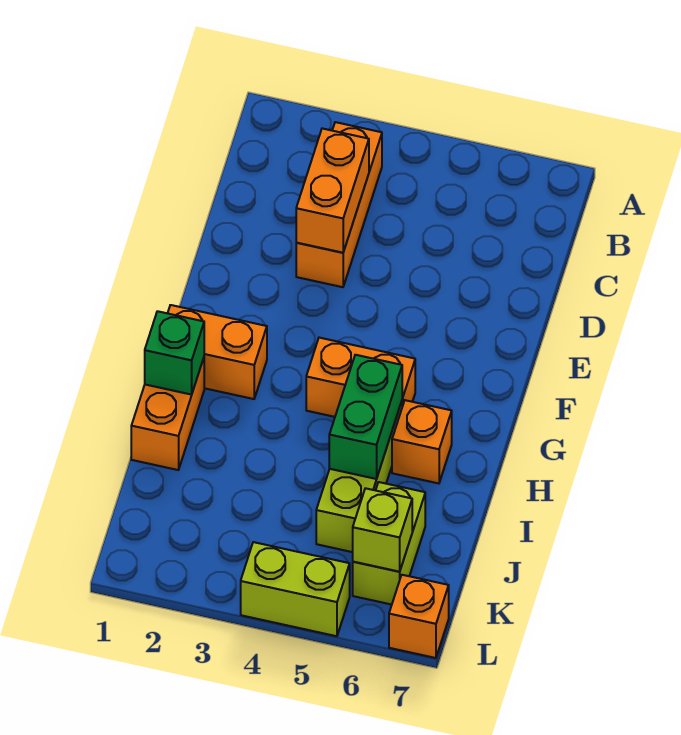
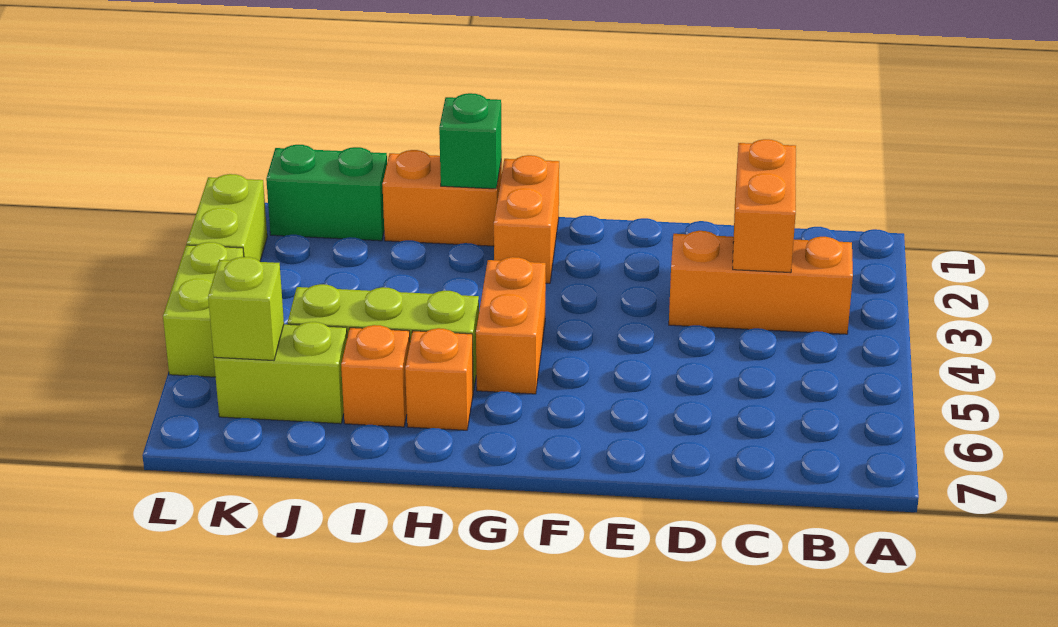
orange 1x2 brick [296,128,369,253] -> orange 1x2 brick turned to [733,139,796,273]
green 1x2 brick [329,355,402,479] -> green 1x2 brick moved to [266,145,387,241]
none -> lime 1x2 brick [187,174,267,261]
orange 1x1 brick [389,575,449,658] -> orange 1x1 brick moved to [341,325,410,427]

